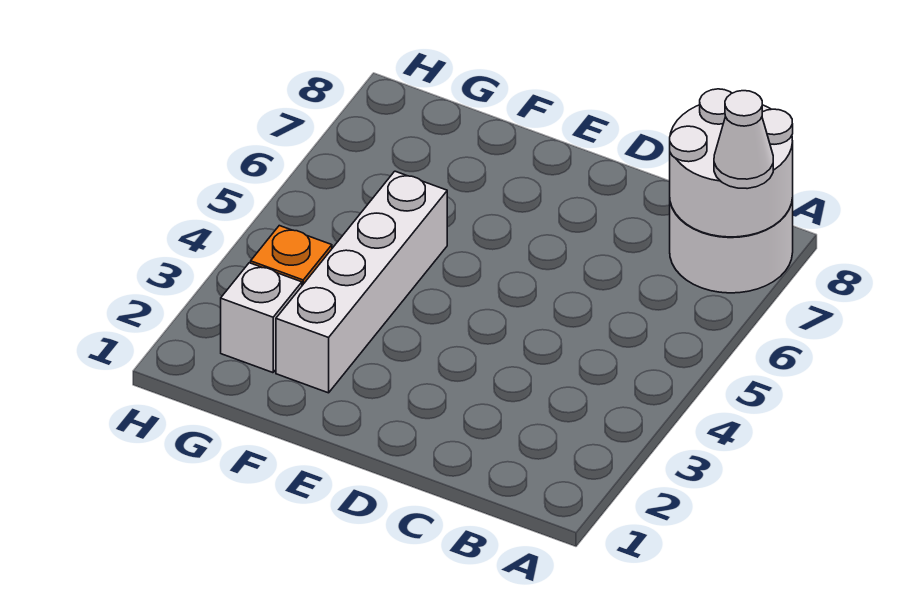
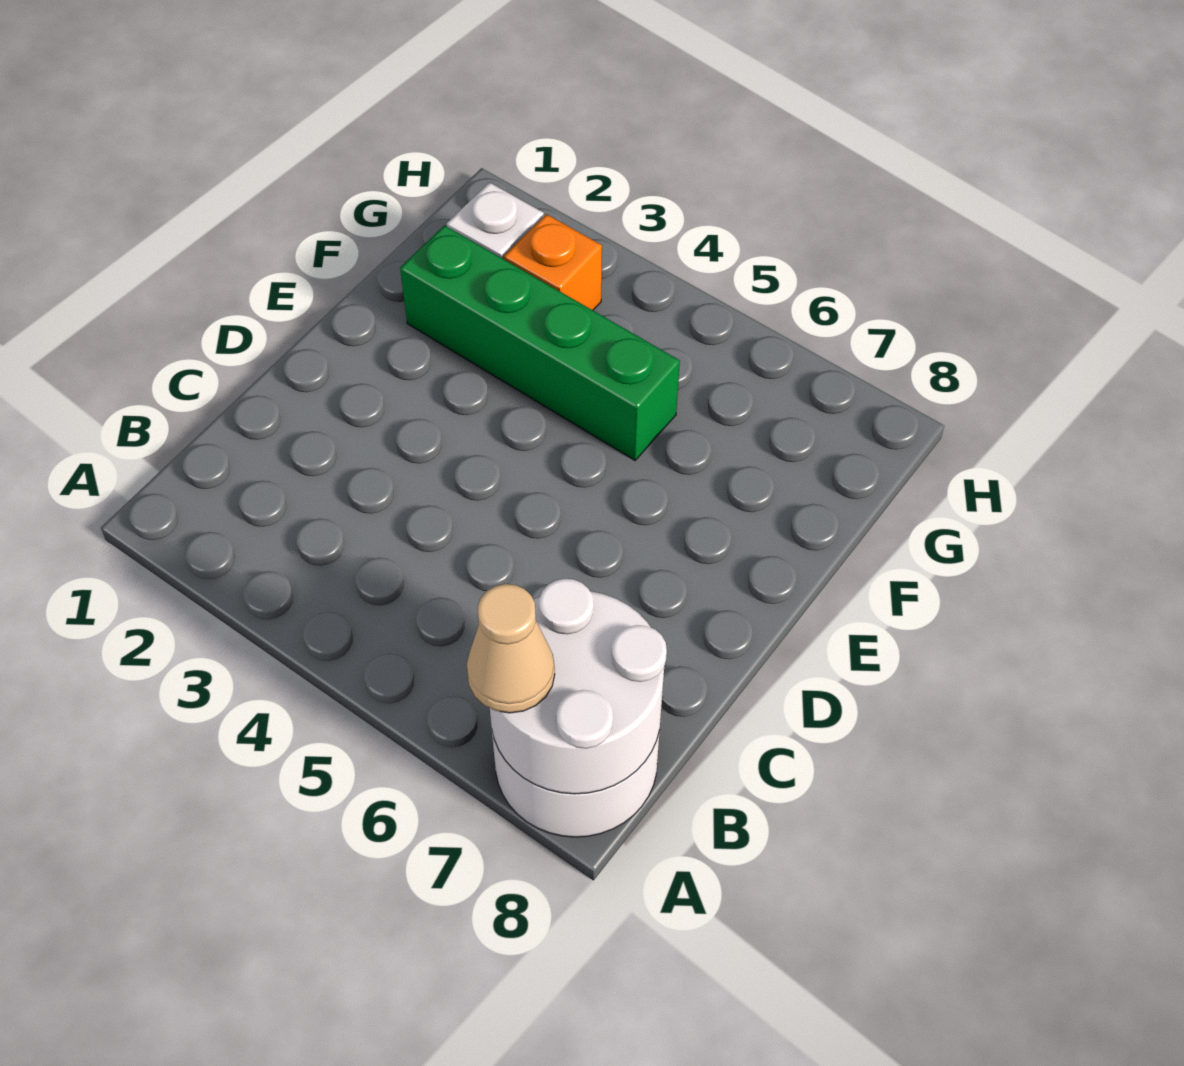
white 1x1 cone [714,91,773,189] -> tan 1x1 cone [467,584,555,713]
white 1x4 brick [276,171,447,393] -> green 1x4 brick [400,225,680,460]

